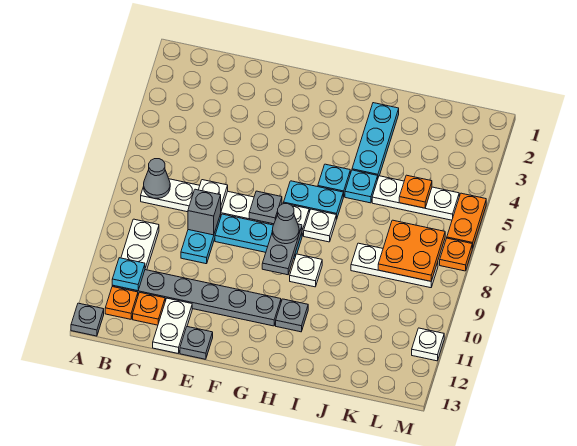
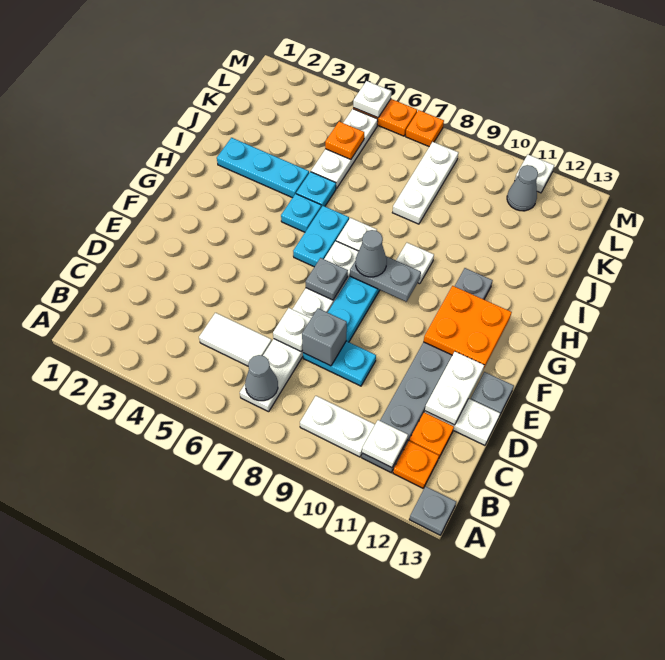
cyan 1x1 plate [112,258,145,291] -> white 1x1 plate [362,420,408,468]
none -> white 1x2 tile [199,313,272,366]
none -> white 1x2 plate [425,352,484,425]
orange 2x2 plate [378,220,445,281] -> orange 2x2 plate moved to [424,286,512,368]
none -> grey 1x1 cone [507,165,538,211]
none -> white 1x1 plate [353,81,391,118]

